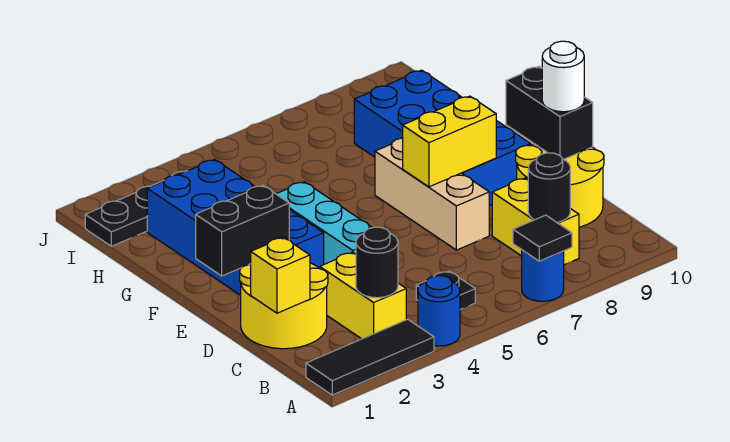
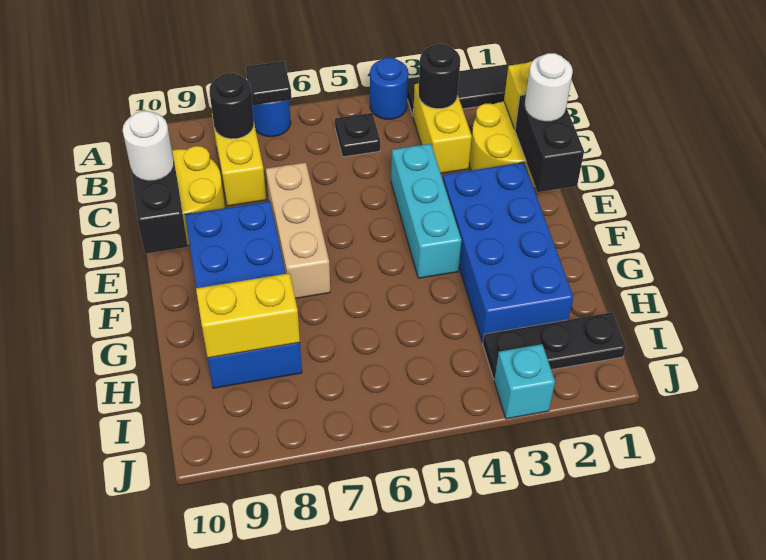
none -> white 1x1 round brick [525,53,573,122]
black 1x2 brick [196,185,289,276] -> black 1x2 brick turned to [515,95,584,192]
yellow 1x2 brick [403,96,496,187] -> yellow 1x2 brick moved to [196,273,300,358]
none -> cyan 1x1 brick [494,344,555,419]

